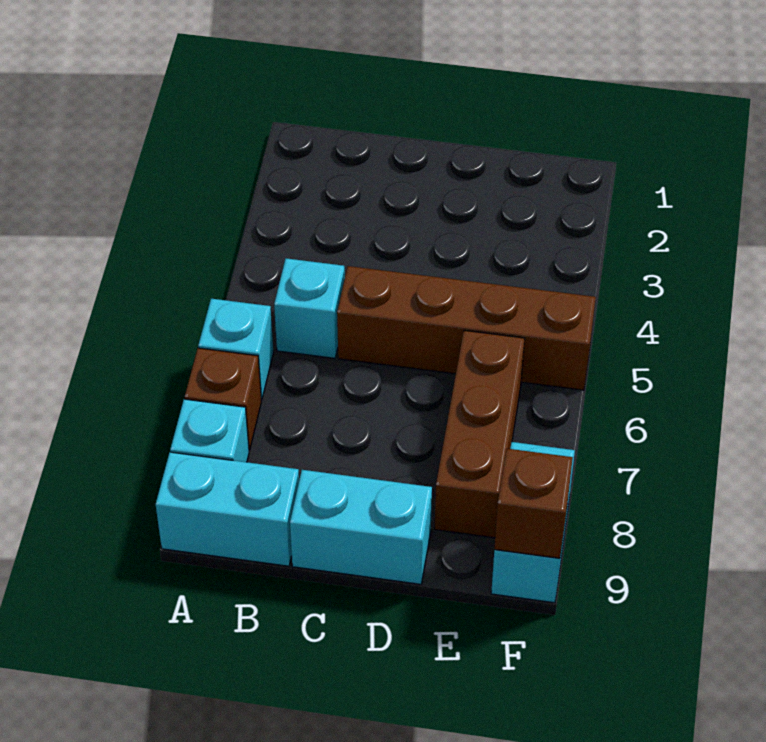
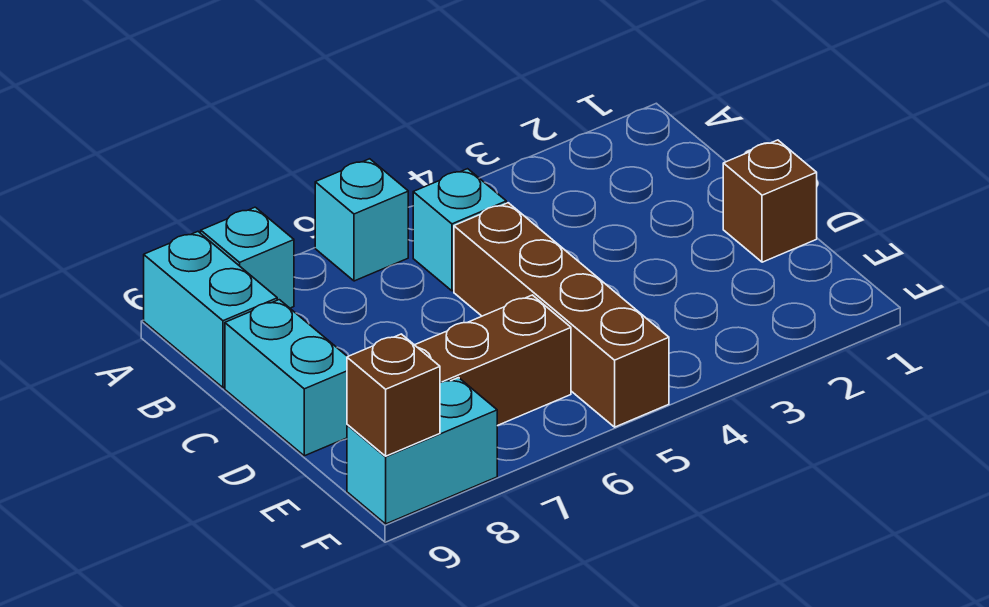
brown 1x1 brick [185,348,261,450] -> brown 1x1 brick moved to [723,140,817,262]

